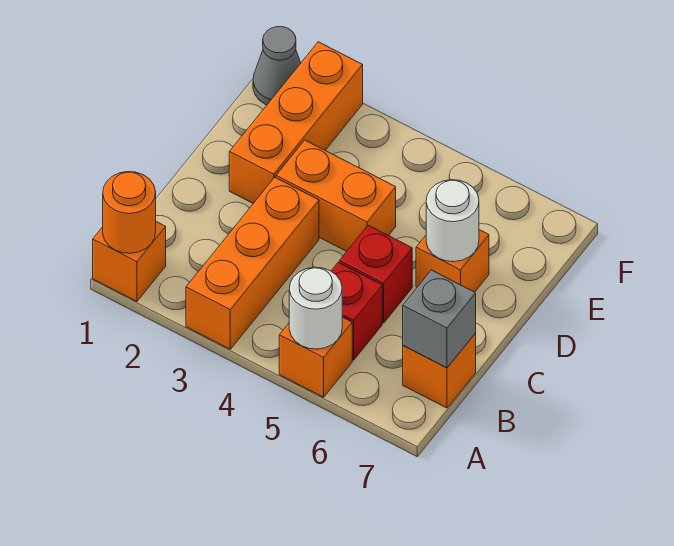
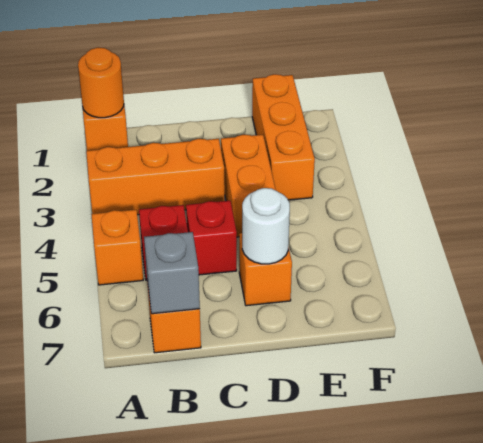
white 1x1 round brick [289,267,342,349] -> none
orange 1x3 brick [229,42,363,203] -> orange 1x3 brick turned to [252,74,315,200]
grey 1x1 cone [253,27,301,105] -> none

